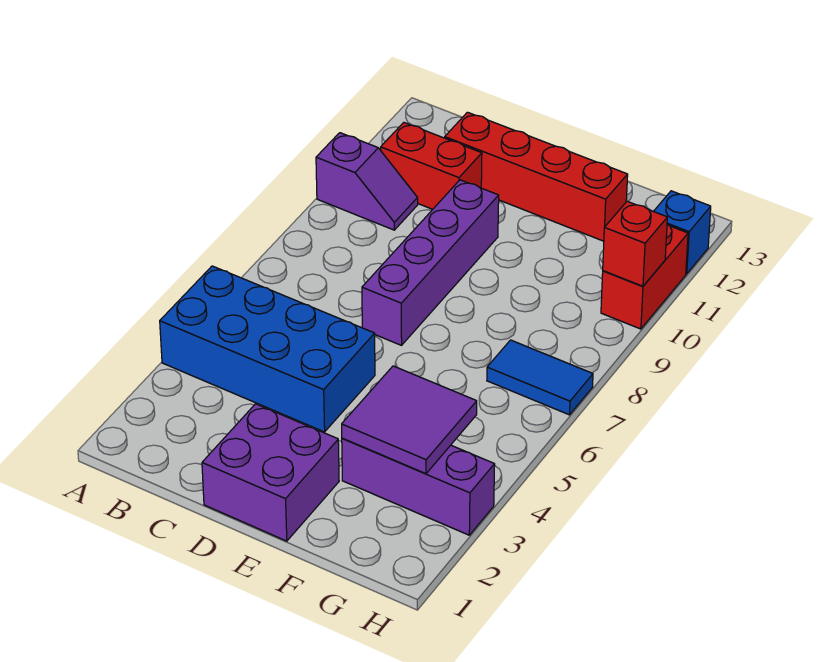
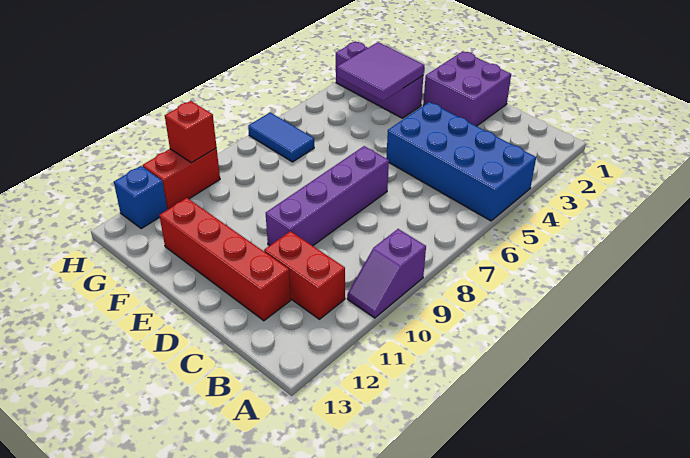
purple 1x2 slope [316,133,418,230] -> purple 1x2 slope turned to [347,229,426,318]

